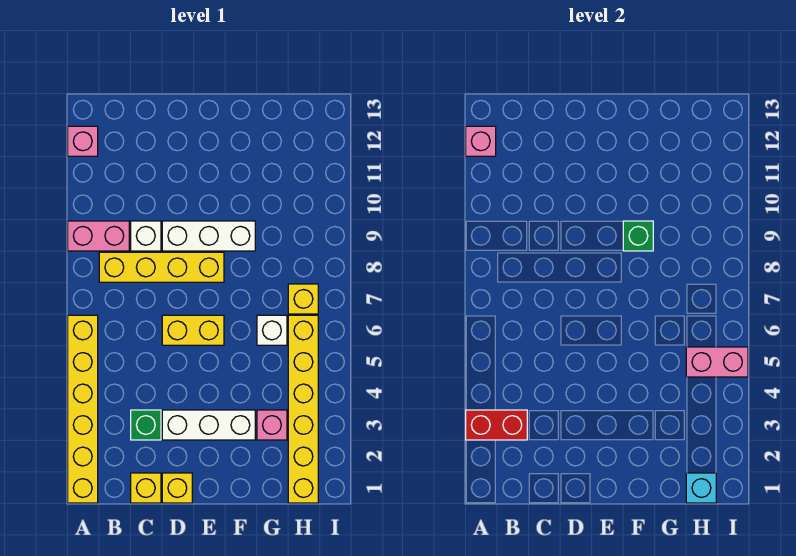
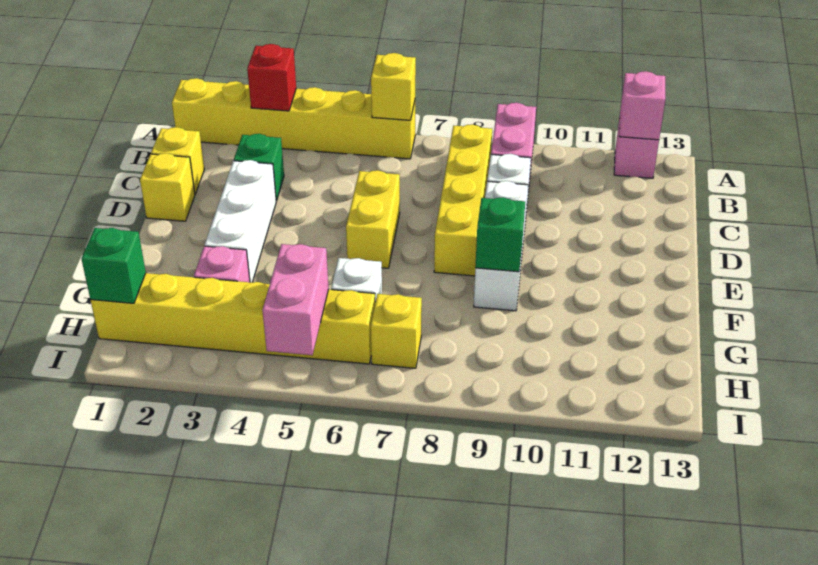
red 1x2 brick [466,410,527,440] -> red 1x1 brick [247,44,296,111]
none -> yellow 1x1 brick [371,53,416,120]
cyan 1x1 brick [686,473,716,503] -> green 1x1 brick [81,228,146,303]

